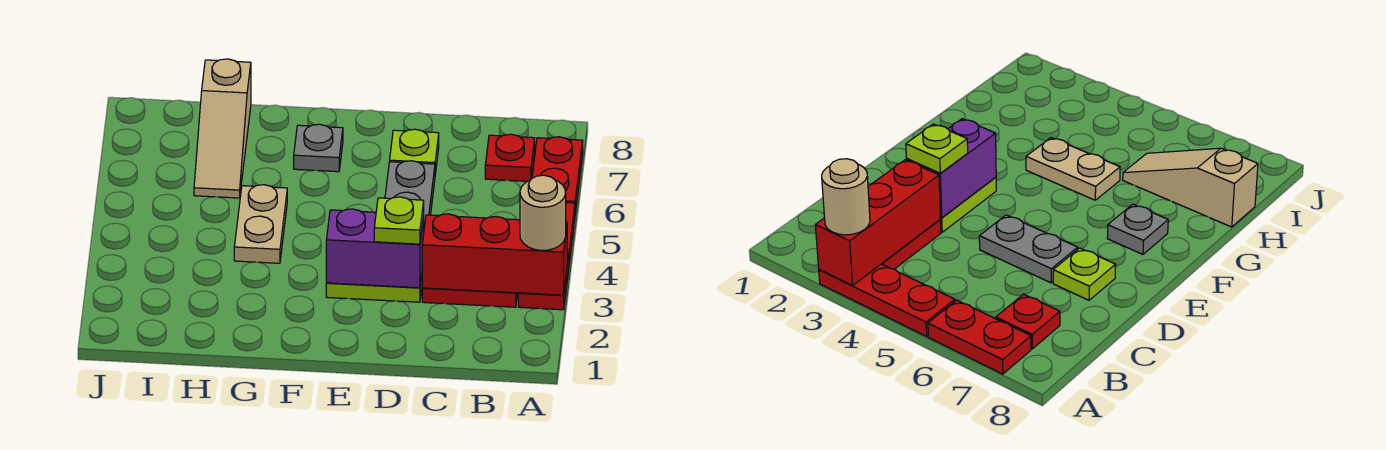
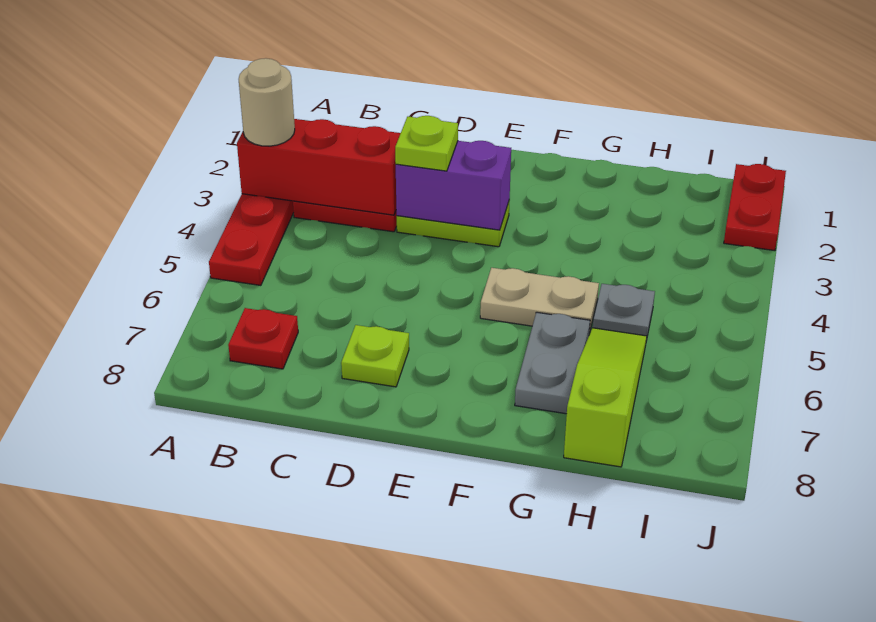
red 1x2 plate [532,137,583,213] -> red 1x2 plate moved to [724,164,786,251]
grey 1x2 plate [385,161,435,227] -> grey 1x2 plate moved to [515,312,590,414]
grey 1x1 plate [294,124,343,172] -> grey 1x1 plate moved to [593,284,655,341]
tan 1x2 plate [234,185,287,263] -> tan 1x2 plate turned to [480,268,599,334]
tan 1x3 slope [194,59,251,198] -> lime 1x3 slope [564,328,647,467]

